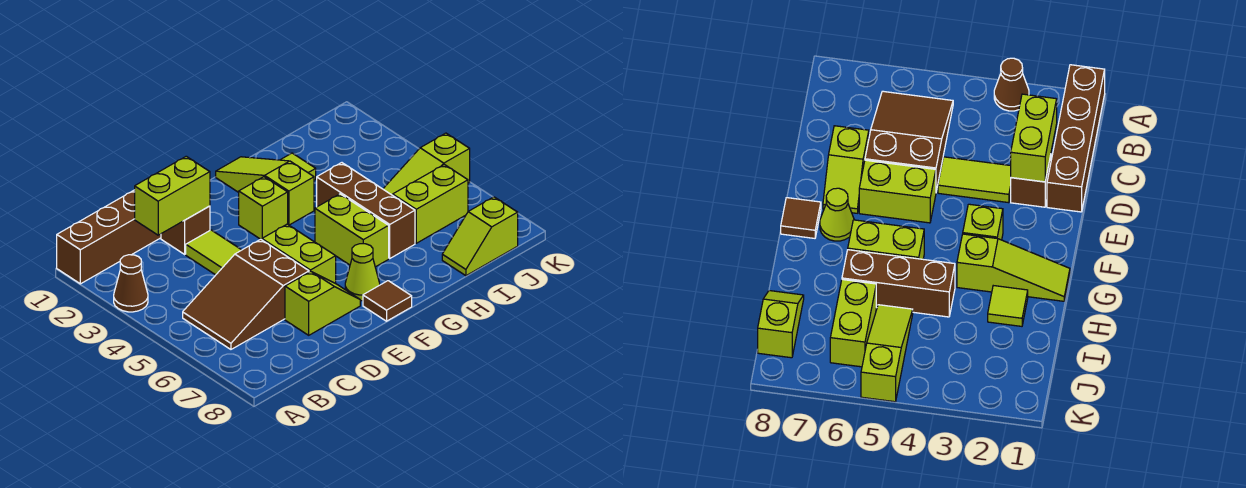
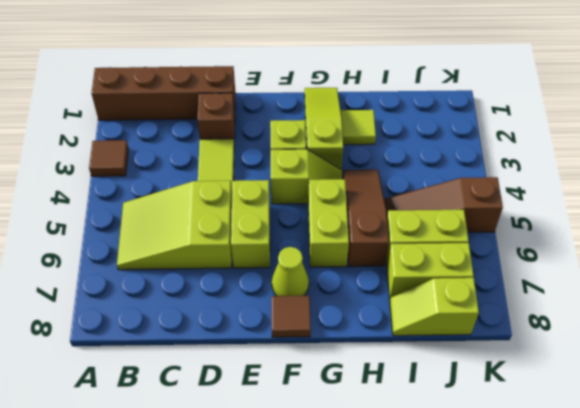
brown 1x1 cone [114,255,148,312] -> brown 1x1 tile [89,140,128,176]
brown 2x3 slope [183,239,309,349] -> lime 2x3 slope [117,181,232,270]
lime 1x2 brick [135,156,210,235] -> lime 1x2 brick moved to [387,243,474,298]
lime 1x2 slope [285,271,360,335] -> lime 1x2 slope moved to [271,149,342,204]
brown 1x3 brick [317,163,415,258] -> brown 1x3 slope [343,170,389,267]
lime 1x3 slope [383,133,470,195] -> brown 1x3 slope [384,177,503,233]

